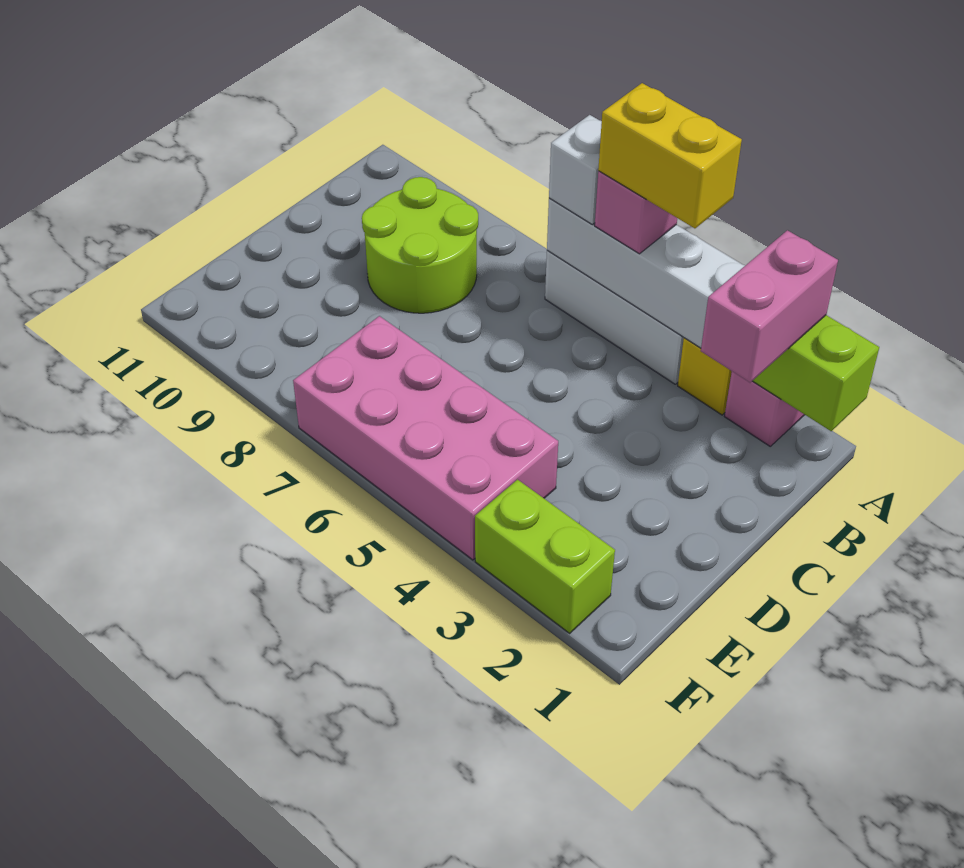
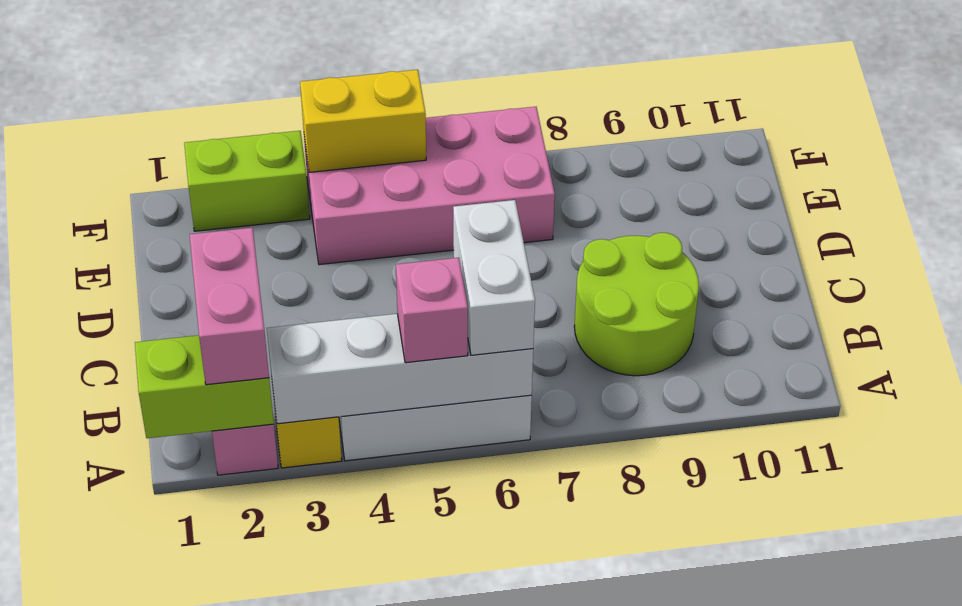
yellow 1x2 brick [598,83,742,228] -> yellow 1x2 brick moved to [300,70,426,172]
white 1x1 brick [549,115,602,224] -> white 1x2 brick [453,200,535,355]

